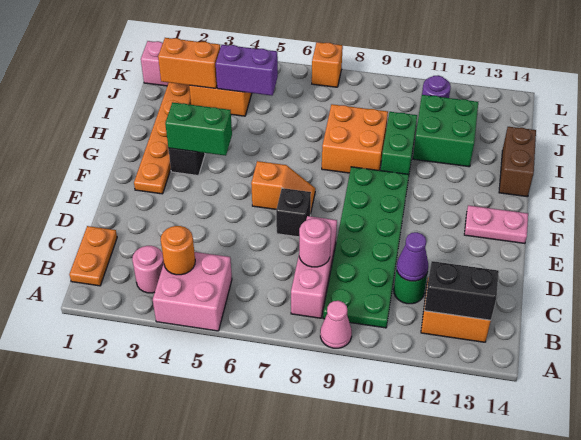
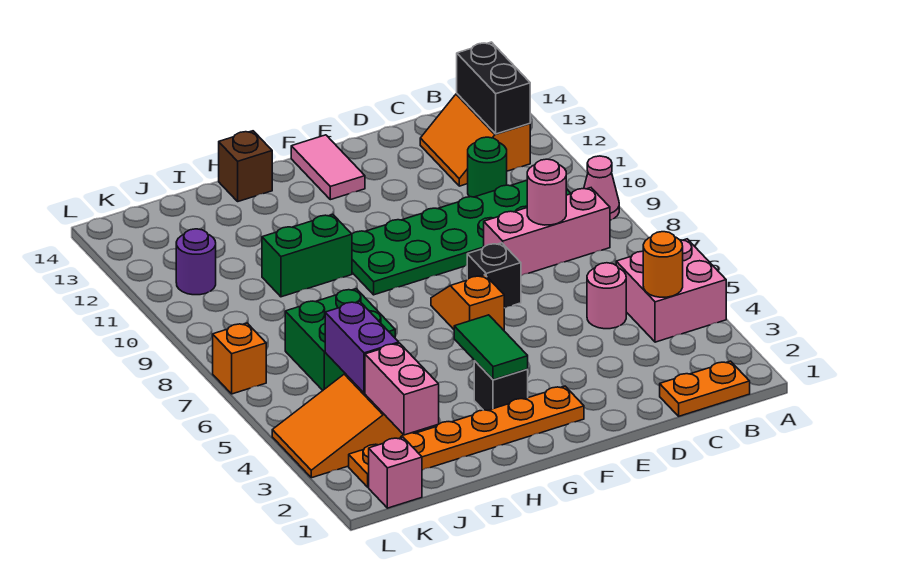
pink 1x1 round brick [132,246,164,293] -> pink 1x1 round brick moved to [587,263,626,329]
purple 1x1 cone [397,232,428,281] -> none
pink 1x2 plate [464,205,528,243] -> pink 1x2 tile [291,135,365,200]
green 1x2 brick [165,102,232,156] -> green 1x2 tile [454,315,528,380]
orange 2x2 brick [322,104,388,173] -> none
brown 1x2 brick [499,127,536,197] -> brown 1x1 brick [219,131,272,201]
green 2x2 brick [413,95,478,167] -> green 2x2 brick moved to [285,289,395,390]
orange 1x2 brick [158,38,220,88] -> pink 1x2 brick [365,343,439,435]

